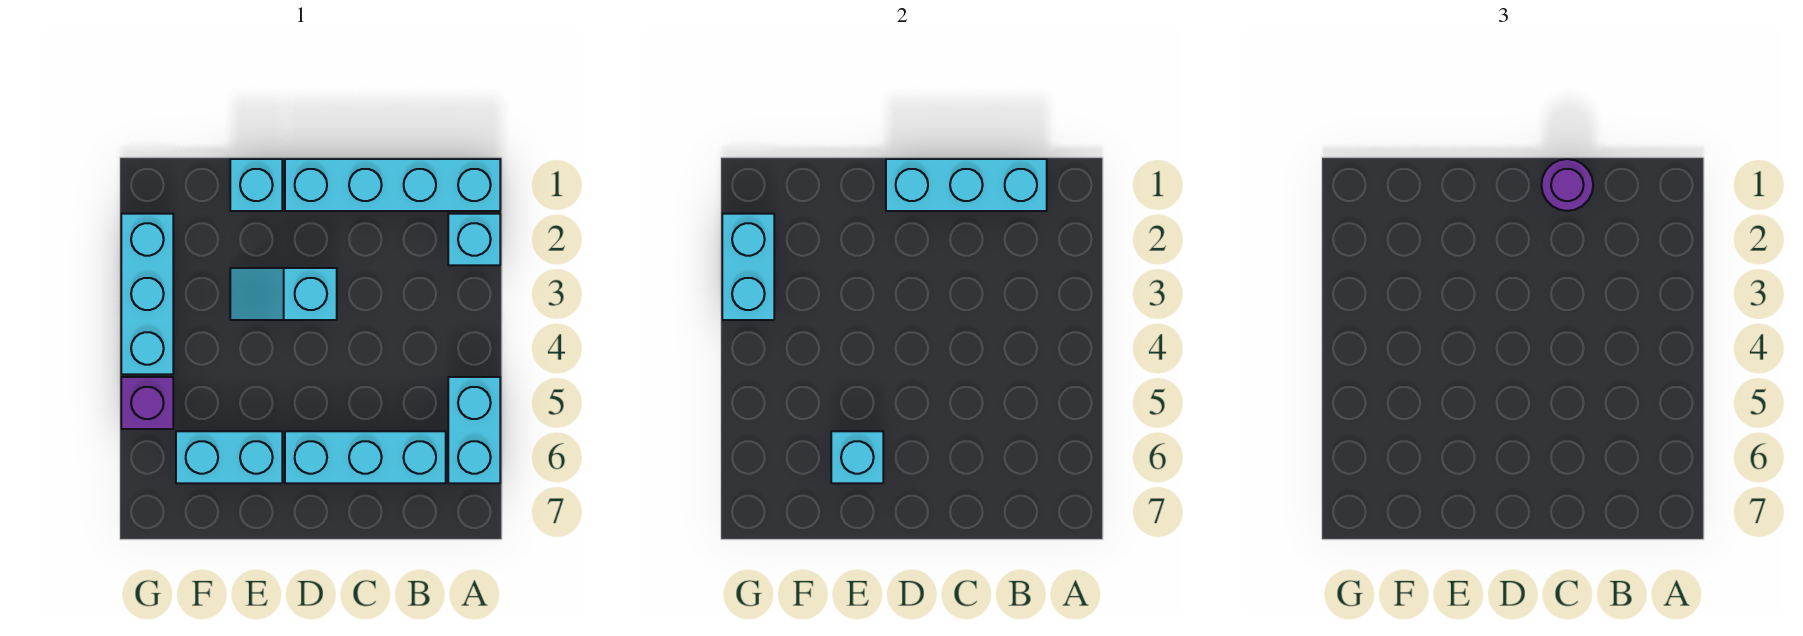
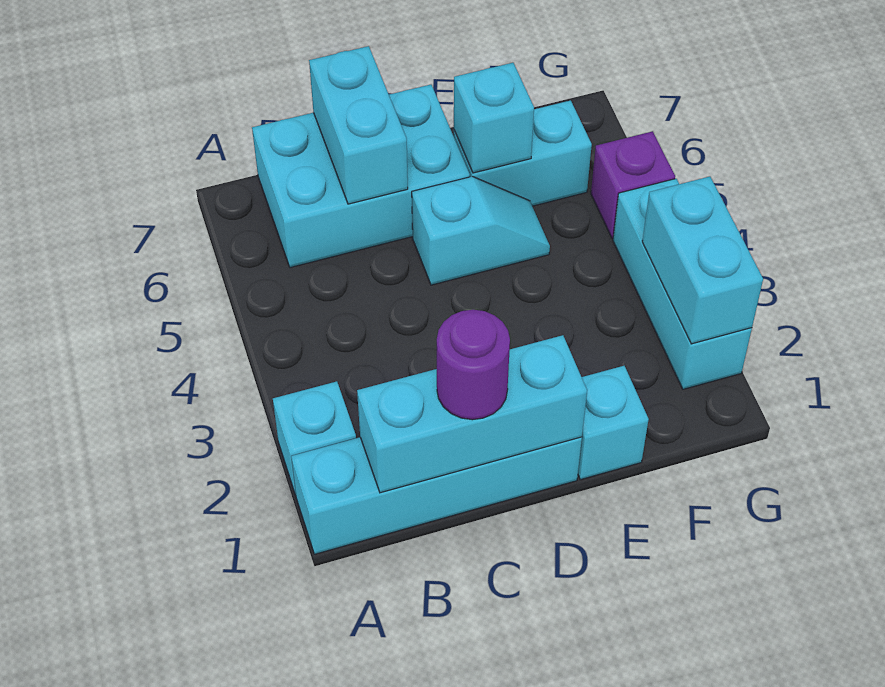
cyan 1x2 brick [448,377,500,483] -> cyan 1x2 brick moved to [309,46,408,204]
cyan 1x3 brick [285,431,446,483] -> cyan 2x3 brick [252,85,470,268]
cyan 1x2 slope [230,268,337,320] -> cyan 1x2 slope moved to [412,176,550,285]

